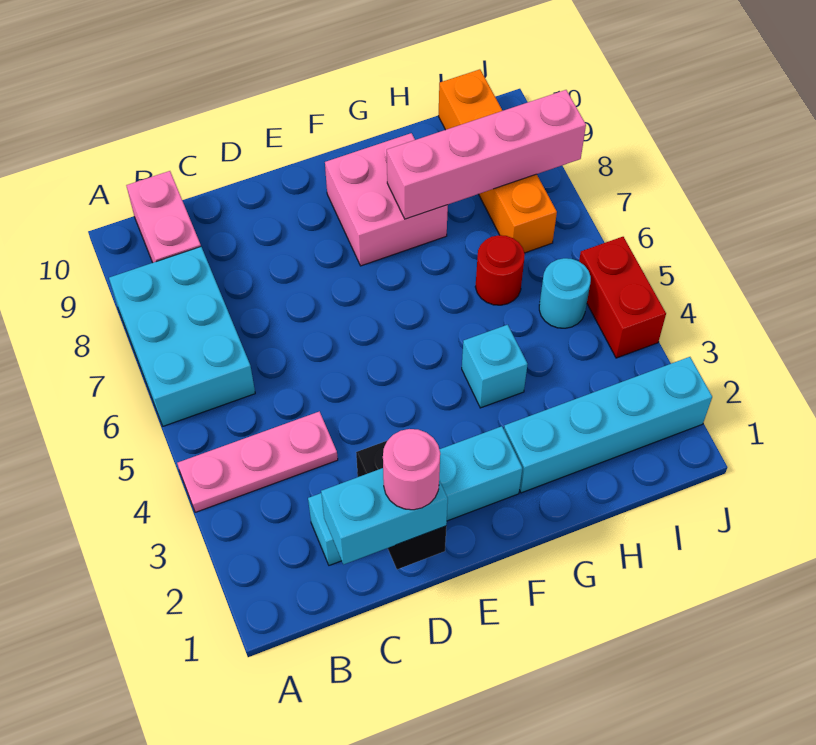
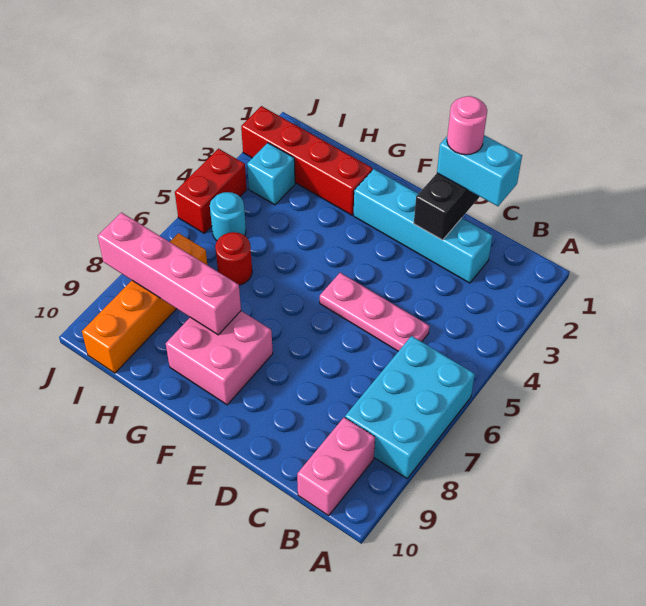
pink 1x3 plate [177,411,338,512] -> pink 1x3 plate moved to [320,273,429,351]
cyan 1x4 brick [504,357,712,493] -> red 1x4 brick [241,106,372,215]
cyan 1x1 brick [462,325,527,408] -> cyan 1x1 brick moved to [247,143,295,205]

